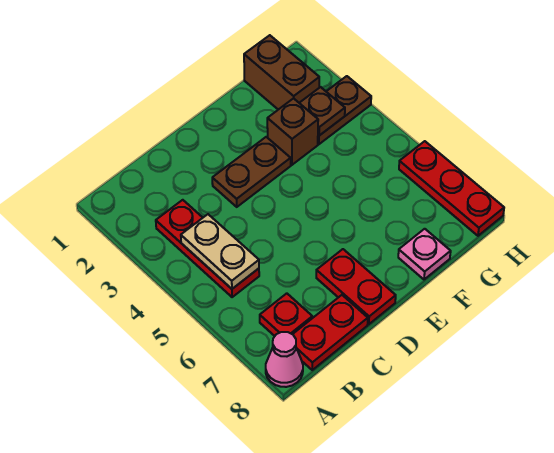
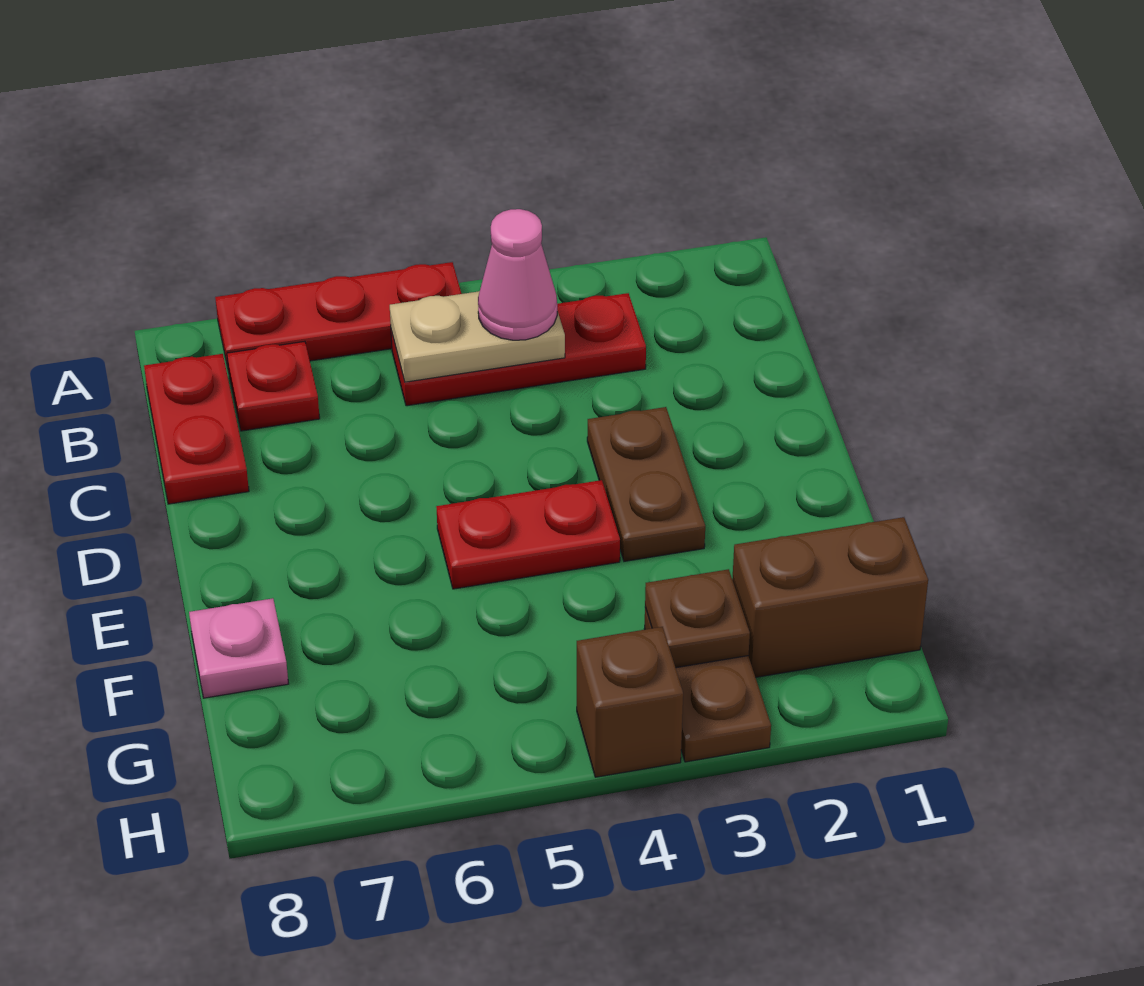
pink 1x1 cone [266,332,303,387] -> pink 1x1 cone moved to [478,209,557,340]
red 1x2 plate [316,249,396,324] -> red 1x2 plate moved to [436,480,620,589]
brown 1x1 brick [267,98,318,165] -> brown 1x1 brick moved to [577,627,683,777]
red 1x3 plate [399,141,504,236] -> red 1x3 plate moved to [215,262,461,372]

